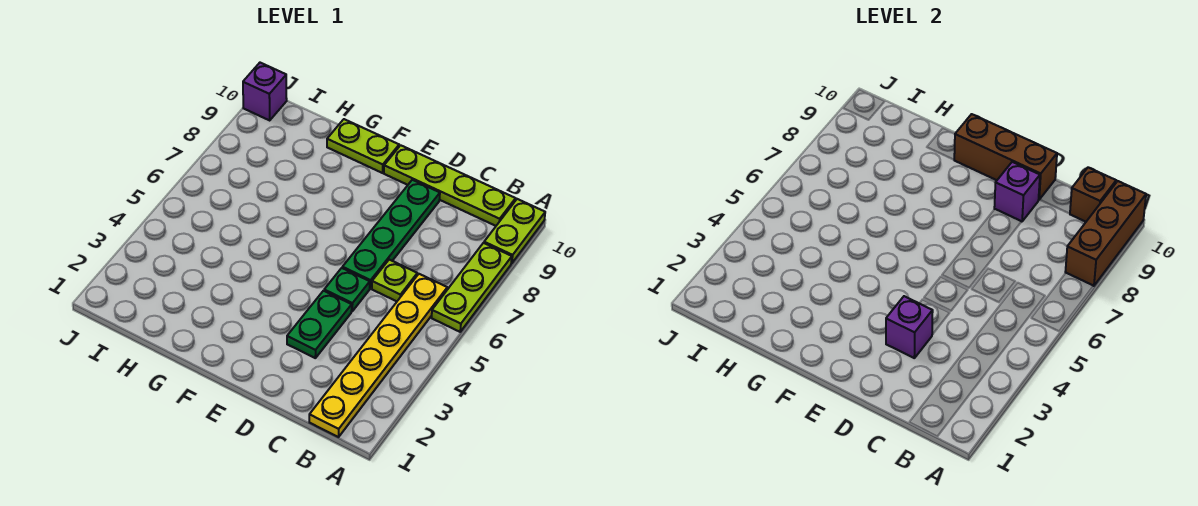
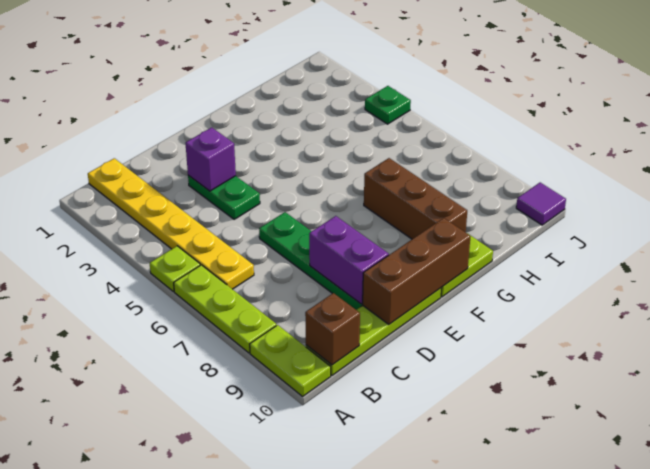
brown 1x3 brick [1065,181,1146,286] -> brown 1x3 brick moved to [364,158,467,239]
lime 1x1 plate [372,260,417,301] -> lime 1x1 plate moved to [150,246,200,292]
green 1x1 plate [324,268,370,311] -> green 1x1 plate moved to [365,86,411,124]
purple 1x1 brick [994,162,1040,221] -> purple 1x2 brick [309,216,389,304]
purple 1x1 brick [243,63,287,120] -> purple 1x1 tile [516,183,566,225]

